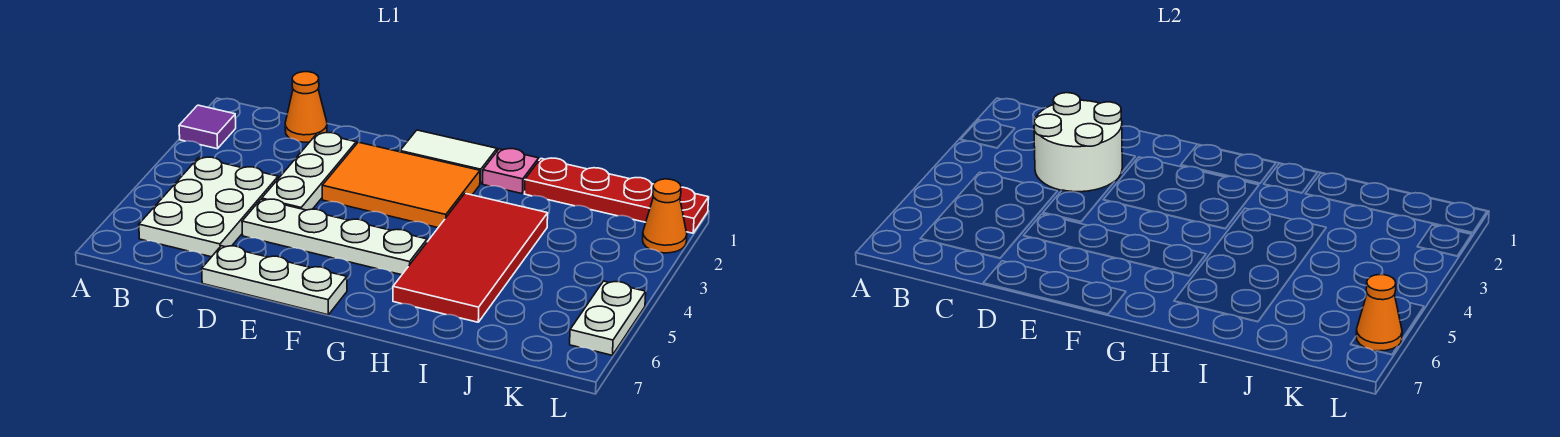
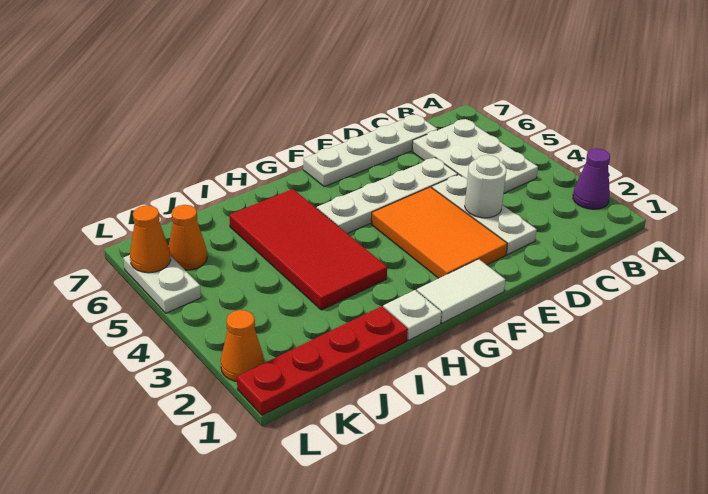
purple 1x1 tile [179,105,236,149] -> purple 1x1 cone [573,149,610,209]
orange 1x1 cone [285,72,327,142] -> orange 1x1 cone moved to [169,205,207,270]
white 2x2 round brick [1034,93,1122,192] -> white 1x1 round brick [465,155,507,218]
white 1x3 plate [202,246,347,315] -> white 1x4 plate [303,114,438,187]
orange 2x3 tile [322,142,480,228] -> orange 2x3 tile turned to [371,187,507,278]
pink 1x1 plate [483,149,539,194] -> white 1x1 plate [383,290,442,340]

